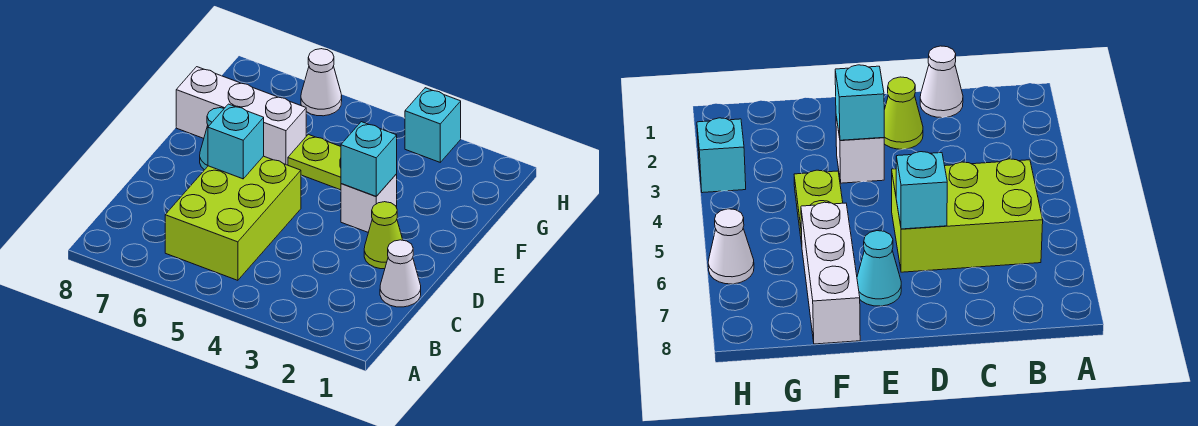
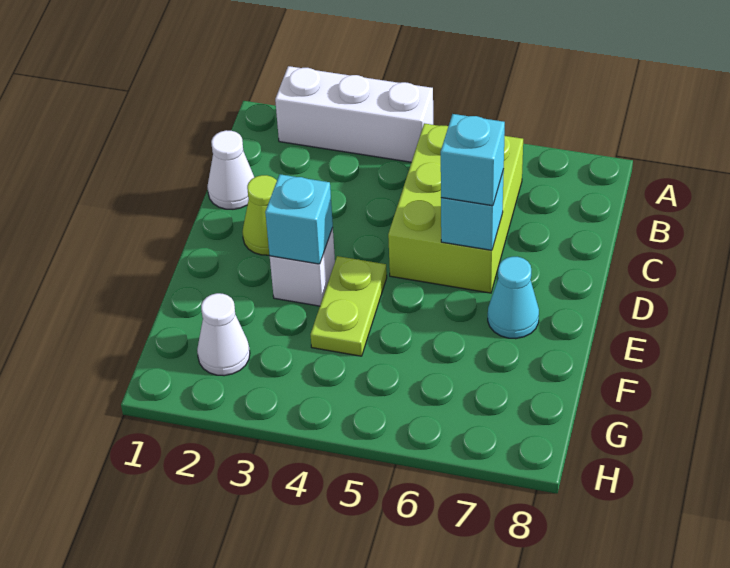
lime 1x2 plate [288,134,341,190] -> lime 1x2 plate turned to [311,256,387,356]
white 1x3 brick [176,67,306,165] -> white 1x3 brick moved to [275,66,433,162]
cyan 1x1 brick [405,88,461,162] -> cyan 1x1 brick moved to [441,114,505,206]
white 1x1 cone [301,49,342,116] -> white 1x1 cone moved to [197,293,250,376]

